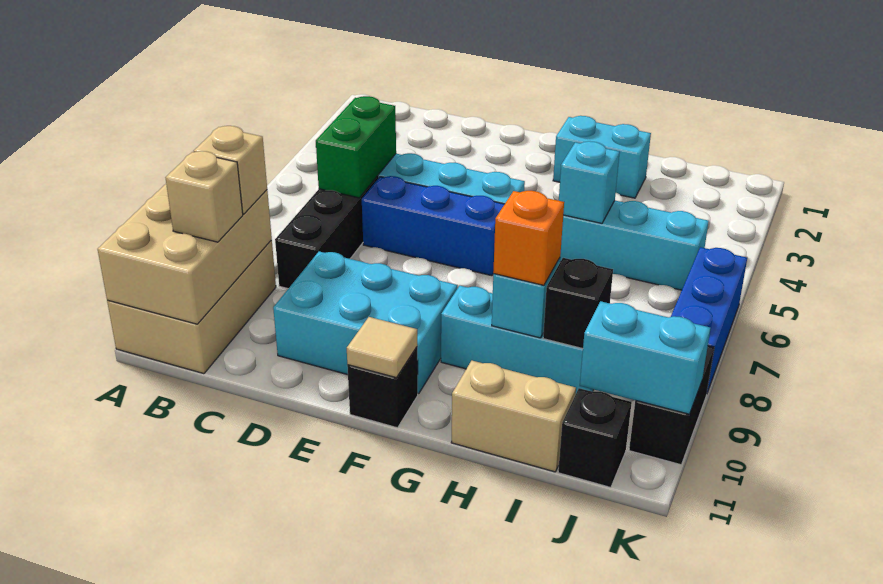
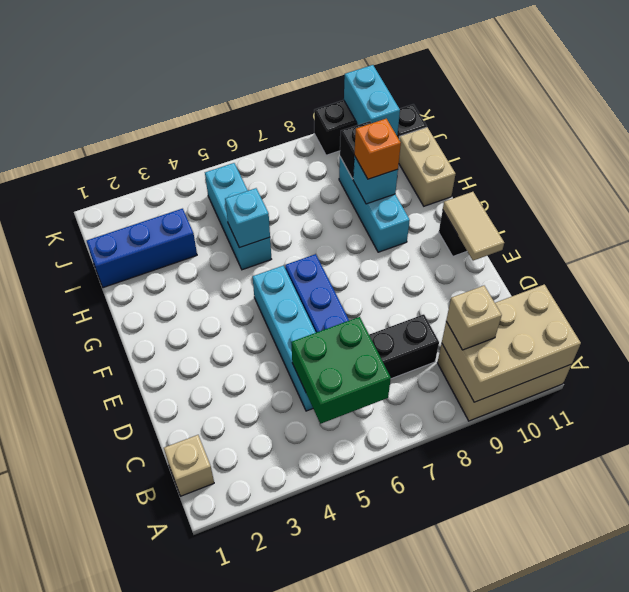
tan 1x1 brick [165,151,243,242] -> tan 1x1 brick moved to [164,435,214,496]
green 1x2 brick [316,96,396,198] -> green 2x2 brick [292,317,391,424]
cyan 2x3 brick [273,251,457,394] -> none
tan 1x1 tile [347,317,417,378] -> tan 1x2 tile [443,192,504,261]
cyan 1x2 brick [553,116,651,198] -> none
blue 1x3 brick [671,247,747,392] -> blue 1x3 brick moved to [87,209,197,288]

